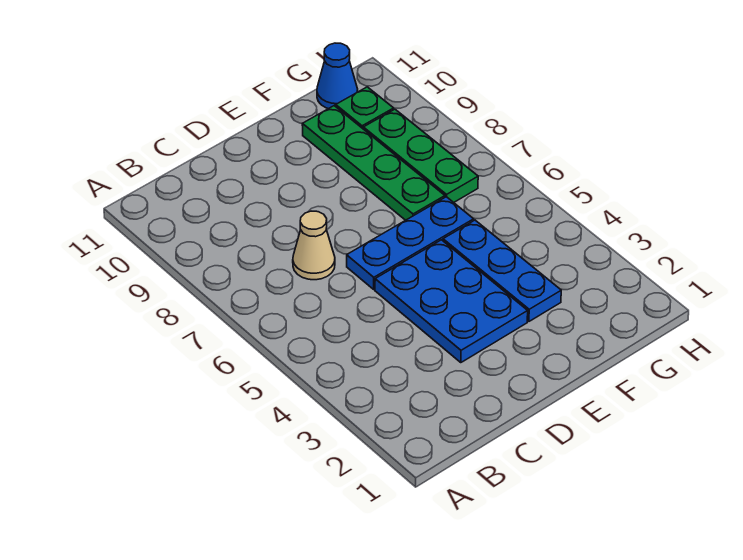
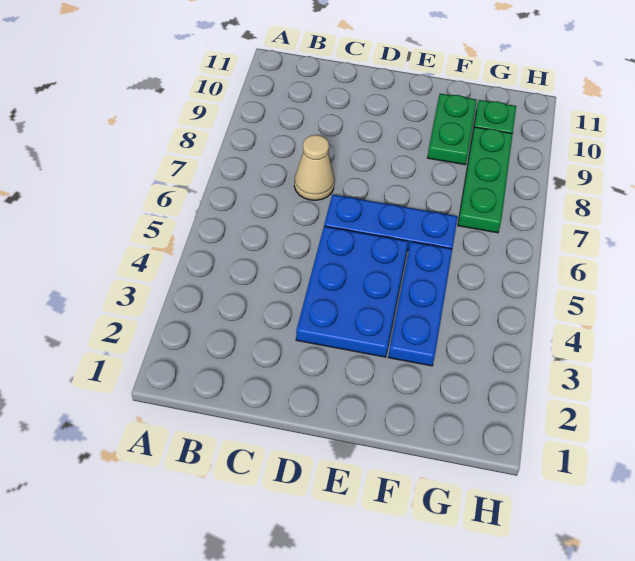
green 1x4 plate [302,106,445,220] -> green 1x2 plate [427,94,477,165]
blue 1x1 cone [317,43,358,109] -> none

